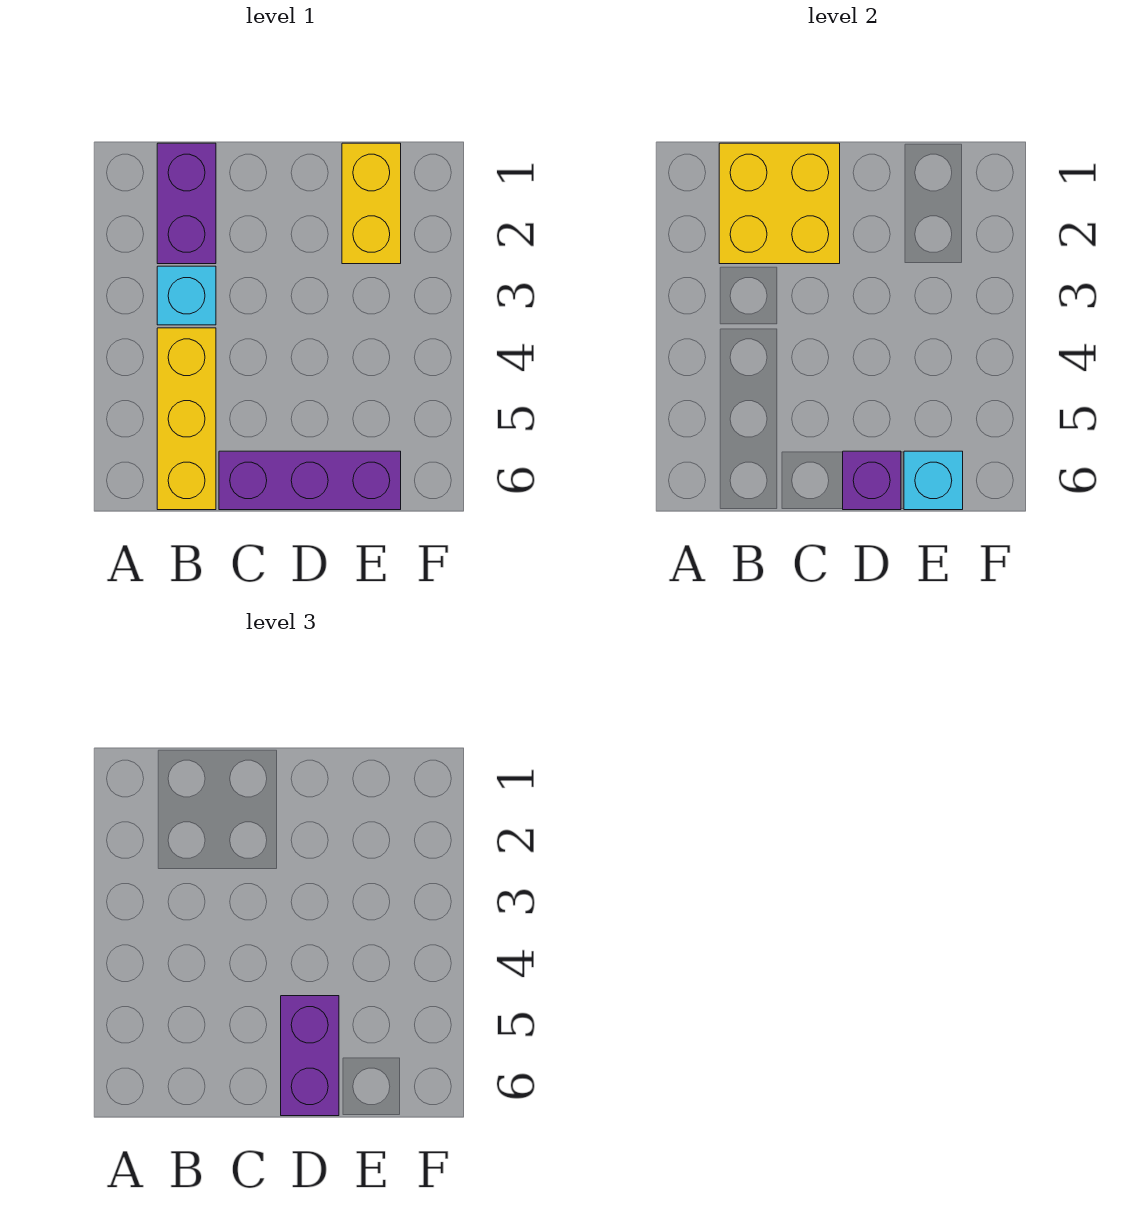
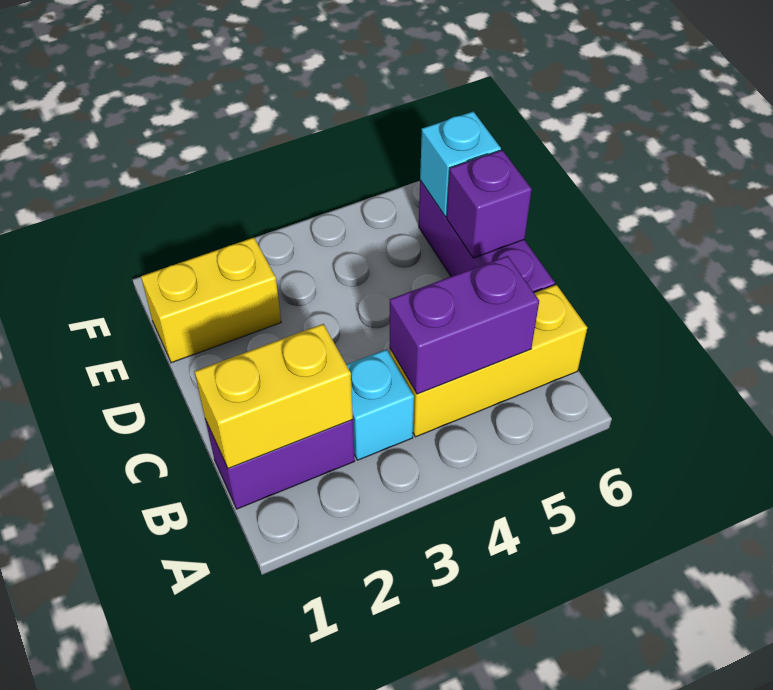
yellow 2x2 brick [719,143,840,264] -> yellow 1x2 brick [195,324,353,469]
purple 1x2 brick [281,996,339,1116] -> purple 1x2 brick moved to [390,256,539,394]

